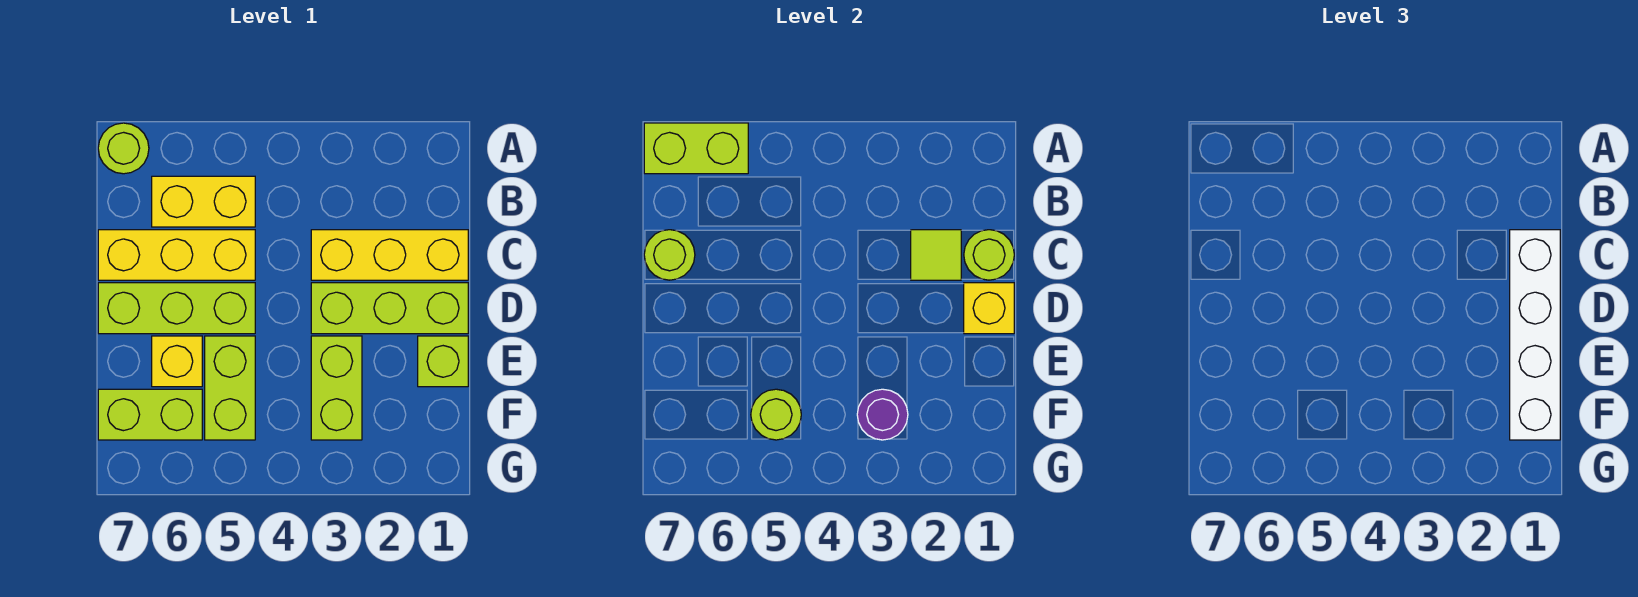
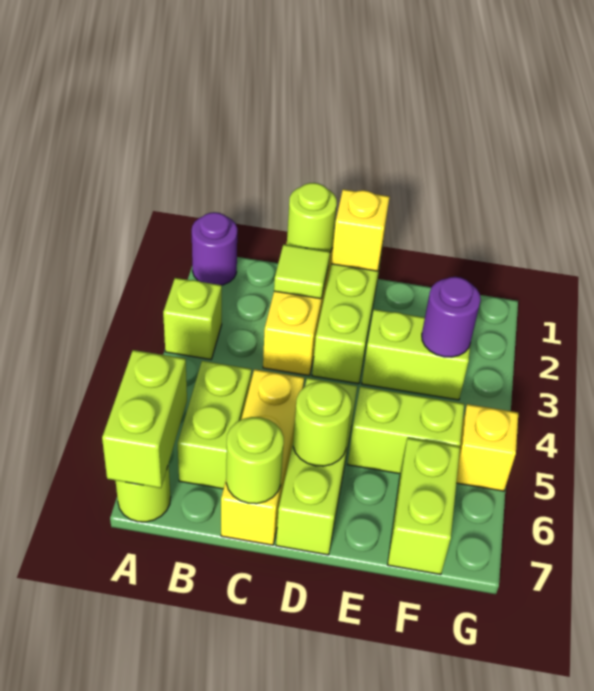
none -> purple 1x1 round brick [192,212,237,285]
yellow 1x2 brick [152,176,255,227] -> lime 1x2 brick [178,361,252,489]
white 1x4 brick [1510,230,1560,440] -> none
lime 1x1 brick [418,336,468,387] -> lime 1x1 brick moved to [163,278,222,359]
yellow 1x1 brick [152,336,202,387] -> yellow 1x1 brick moved to [456,404,518,491]
lime 1x1 round brick [751,389,801,440] -> lime 1x1 round brick moved to [293,382,352,466]

